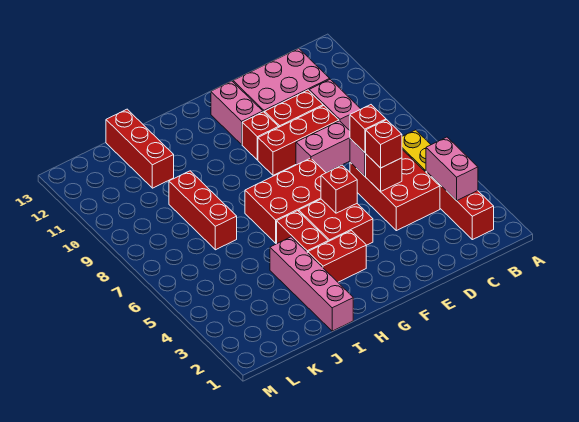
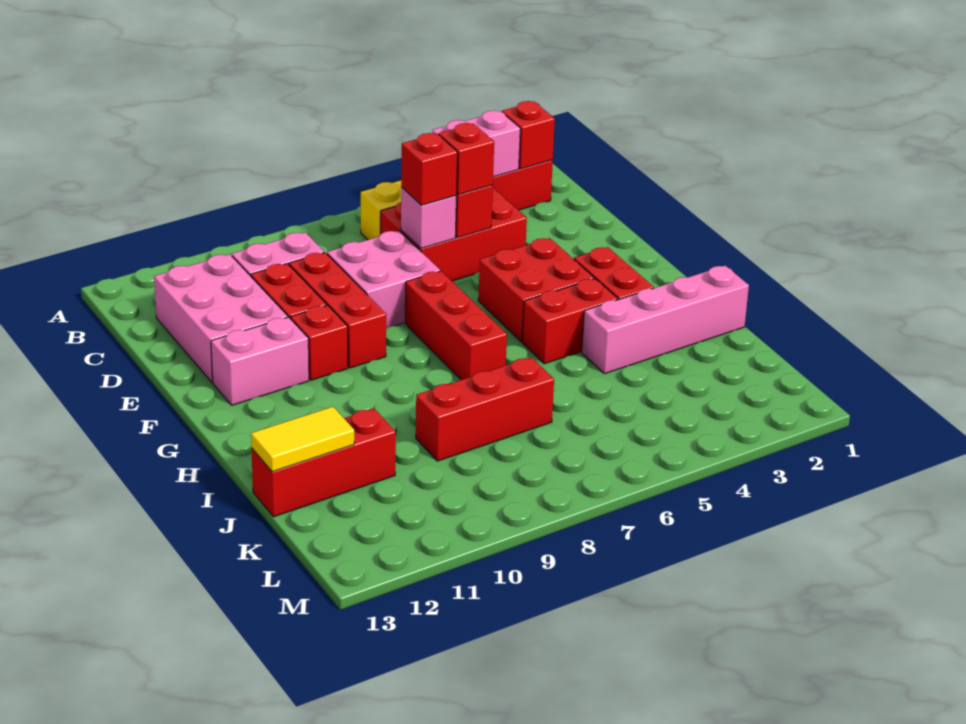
pink 1x2 brick [296,121,350,173] -> pink 2x2 brick [327,231,440,328]
red 1x1 brick [321,165,357,213] -> red 1x1 brick moved to [502,101,555,169]
red 2x3 brick [245,158,326,243] -> red 1x3 brick [405,271,507,380]
none -> yellow 1x2 tile [251,407,354,472]

